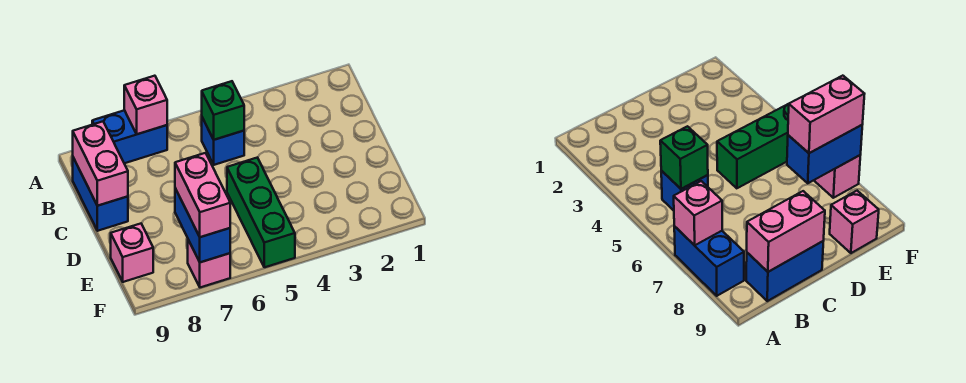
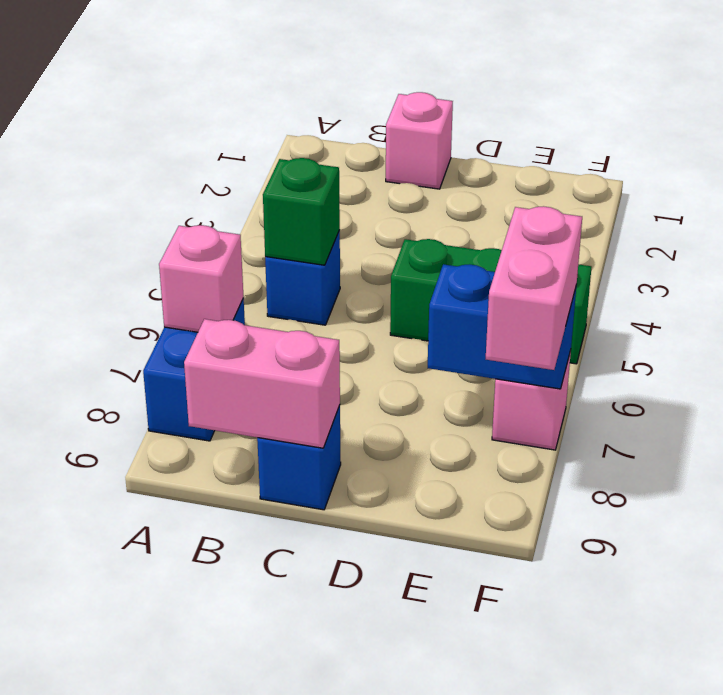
blue 1x2 brick [73,158,128,231] -> blue 1x1 brick [257,405,341,510]
pink 1x2 brick [175,153,230,237] -> pink 1x2 brick turned to [486,206,582,370]
pink 1x1 brick [111,224,153,282] -> pink 1x1 brick moved to [386,92,453,189]

